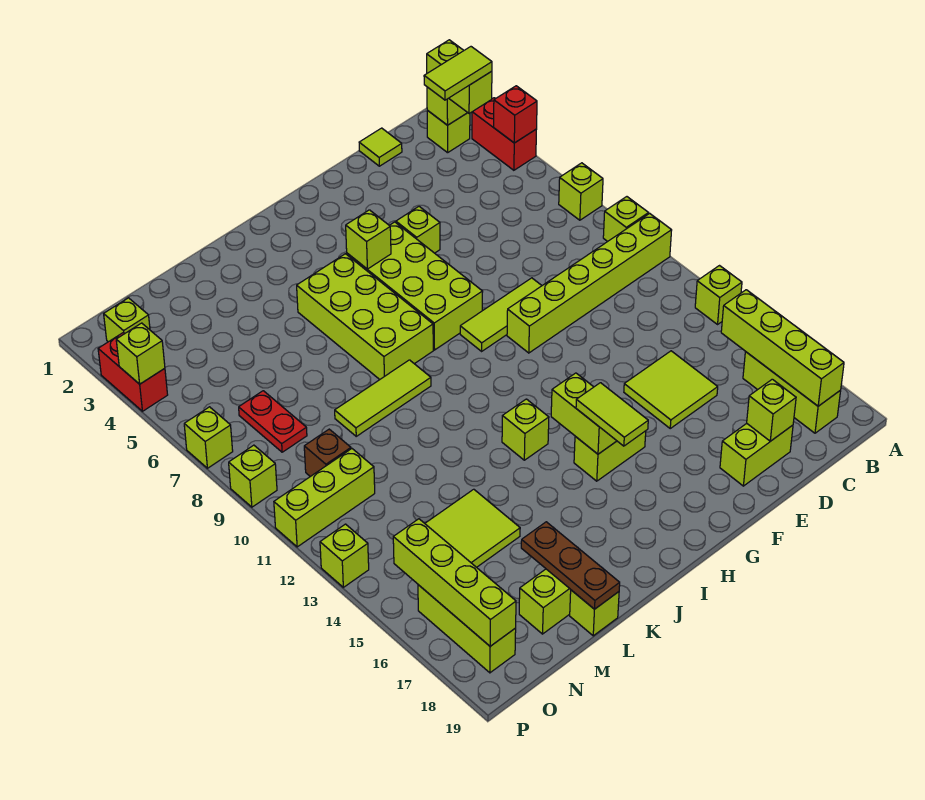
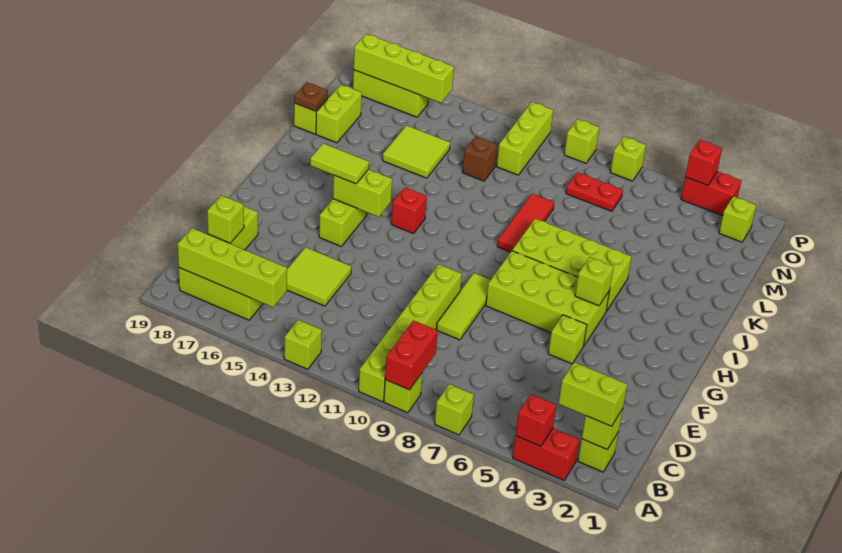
none -> red 1x2 brick [385,320,438,390]
lime 1x2 tile [424,47,492,100] -> none
lime 1x1 tile [359,128,402,166] -> none
lime 1x1 brick [502,399,549,460] -> red 1x1 brick [391,187,427,234]
lime 1x3 tile [335,360,431,436] -> red 1x3 tile [497,193,554,252]
brown 1x3 plate [521,522,620,609] -> brown 1x1 plate [294,82,328,111]
brown 1x1 brick [304,429,351,477] -> brown 1x1 brick moved to [462,136,497,181]
lime 1x1 brick [116,323,165,384] -> red 1x1 brick [685,140,722,185]
lime 1x1 brick [320,524,369,587] -> none

